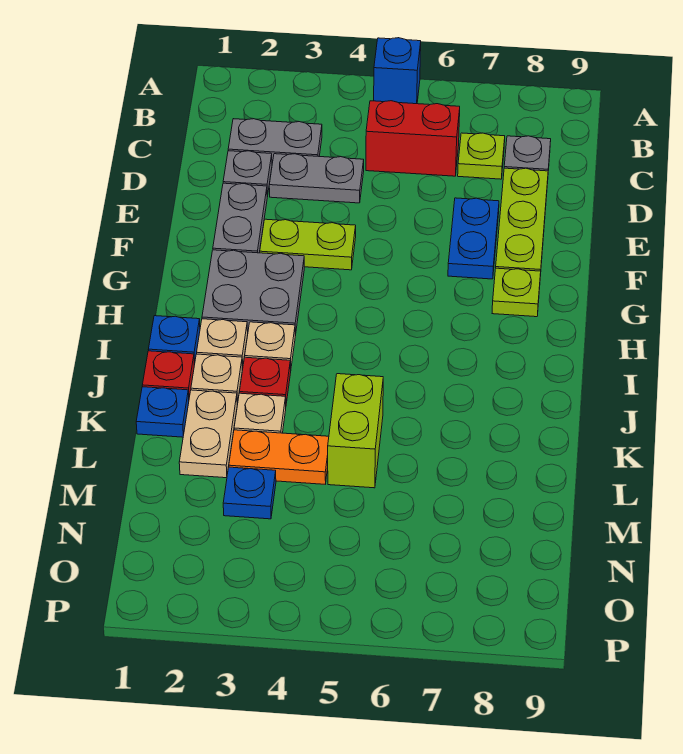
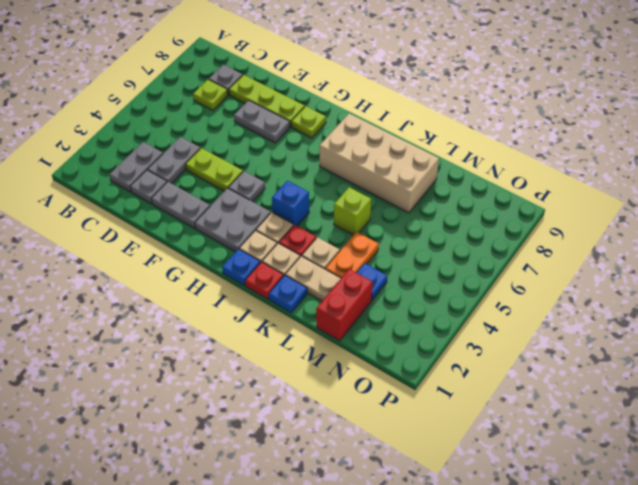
blue 1x1 brick [374,38,421,104] -> blue 1x1 brick moved to [272,181,309,226]
red 1x2 brick [366,101,460,176] -> red 1x2 brick moved to [316,269,373,341]
blue 1x2 plate [448,198,499,279] -> grey 1x2 plate [234,100,290,143]
lime 1x2 plate [260,219,356,270] -> lime 1x2 plate turned to [186,148,243,191]
none -> grey 1x1 plate [228,171,265,202]
none -> tan 2x4 brick [320,114,439,213]
lime 1x2 brick [328,374,383,488] -> lime 1x1 brick [334,187,371,235]

